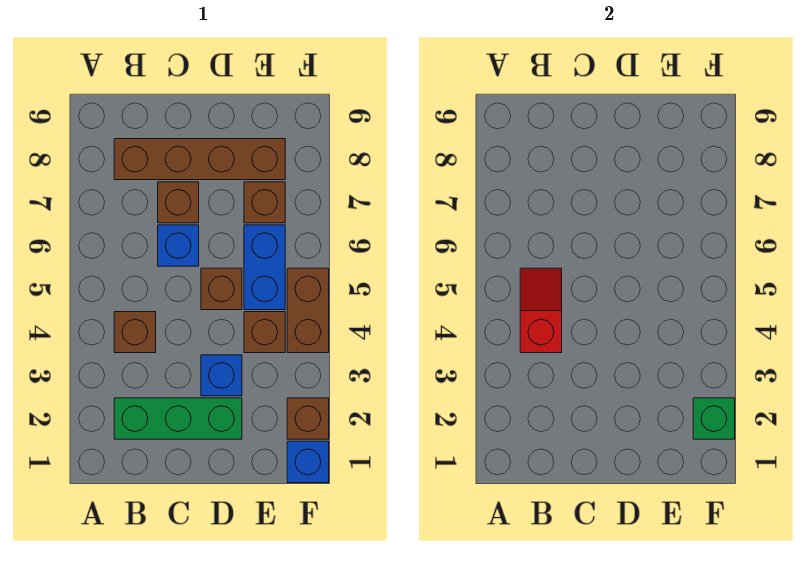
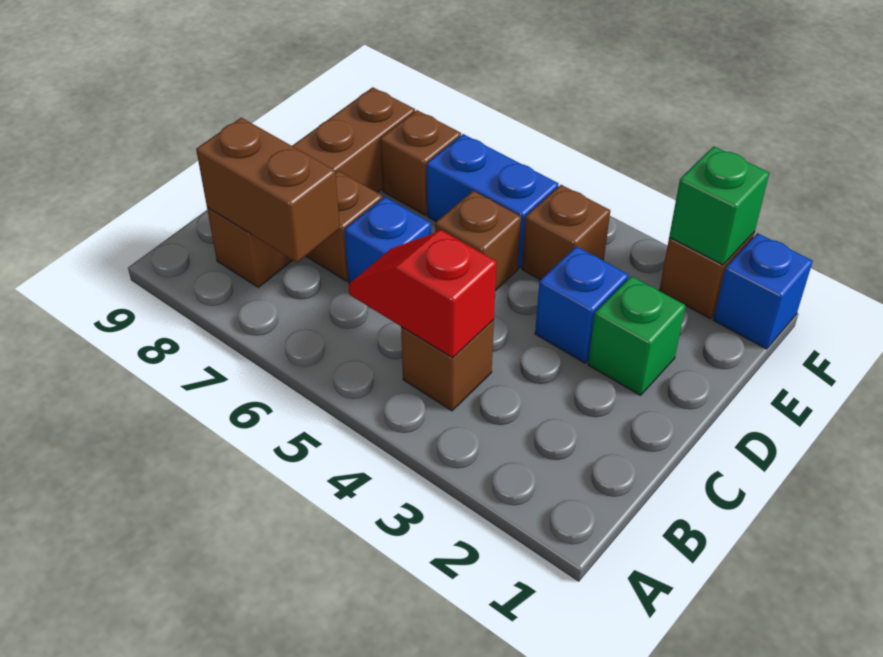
green 1x3 brick [114,398,242,439] -> green 1x1 brick [588,276,686,396]
brown 1x2 brick [287,268,329,353] -> brown 1x2 brick moved to [196,118,340,262]

